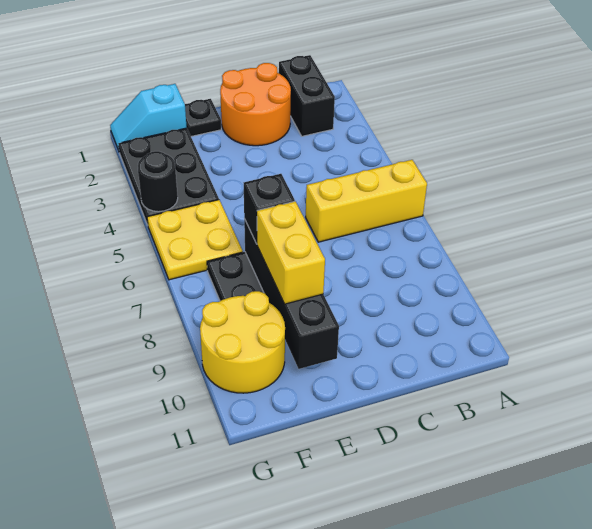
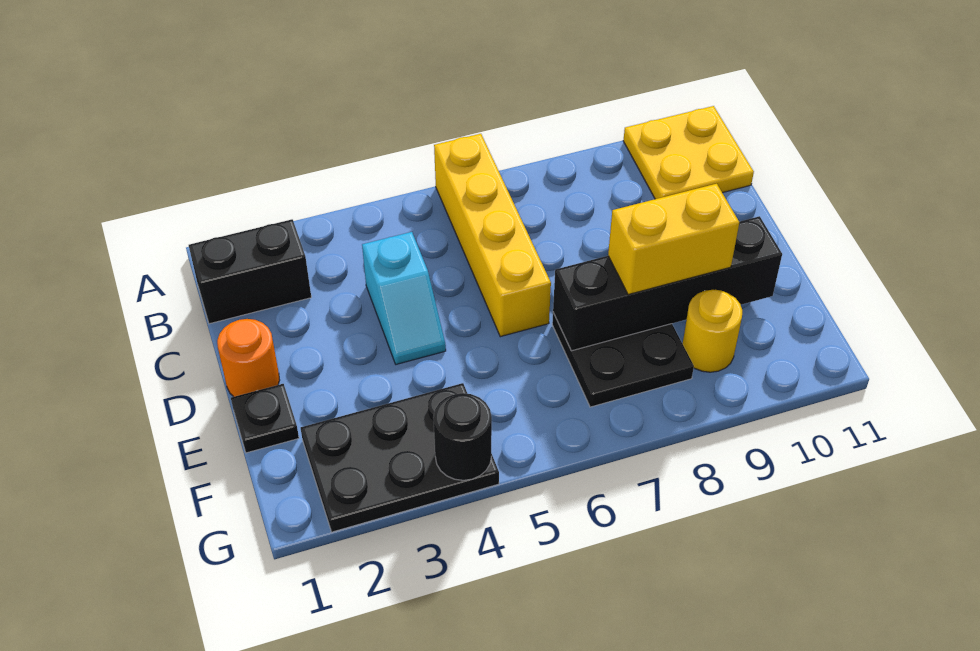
yellow 1x3 brick [306,160,427,242] -> yellow 1x4 brick [434,134,551,337]
orange 2x2 round brick [220,63,291,146] -> orange 1x1 round brick [217,319,280,397]
black 1x1 brick [244,174,295,244] -> none
cyan 1x2 slope [110,84,187,151] -> cyan 1x2 slope moved to [362,232,446,364]
yellow 2x2 plate [147,200,243,280] -> yellow 2x2 plate moved to [623,106,754,199]
yellow 2x2 round brick [200,291,285,393] -> yellow 1x1 round brick [683,290,742,372]

